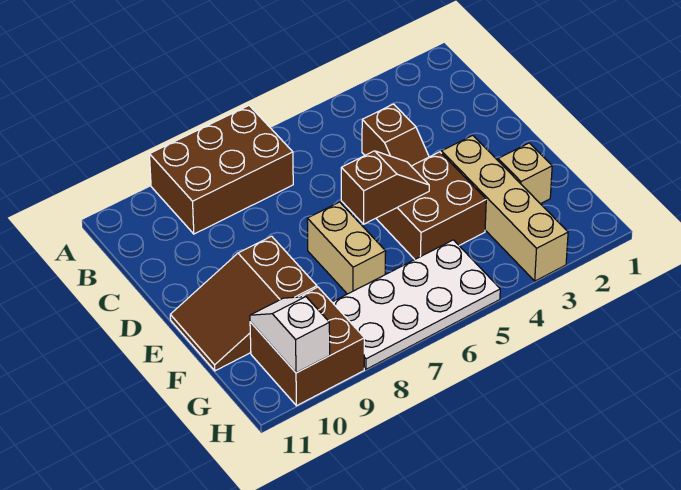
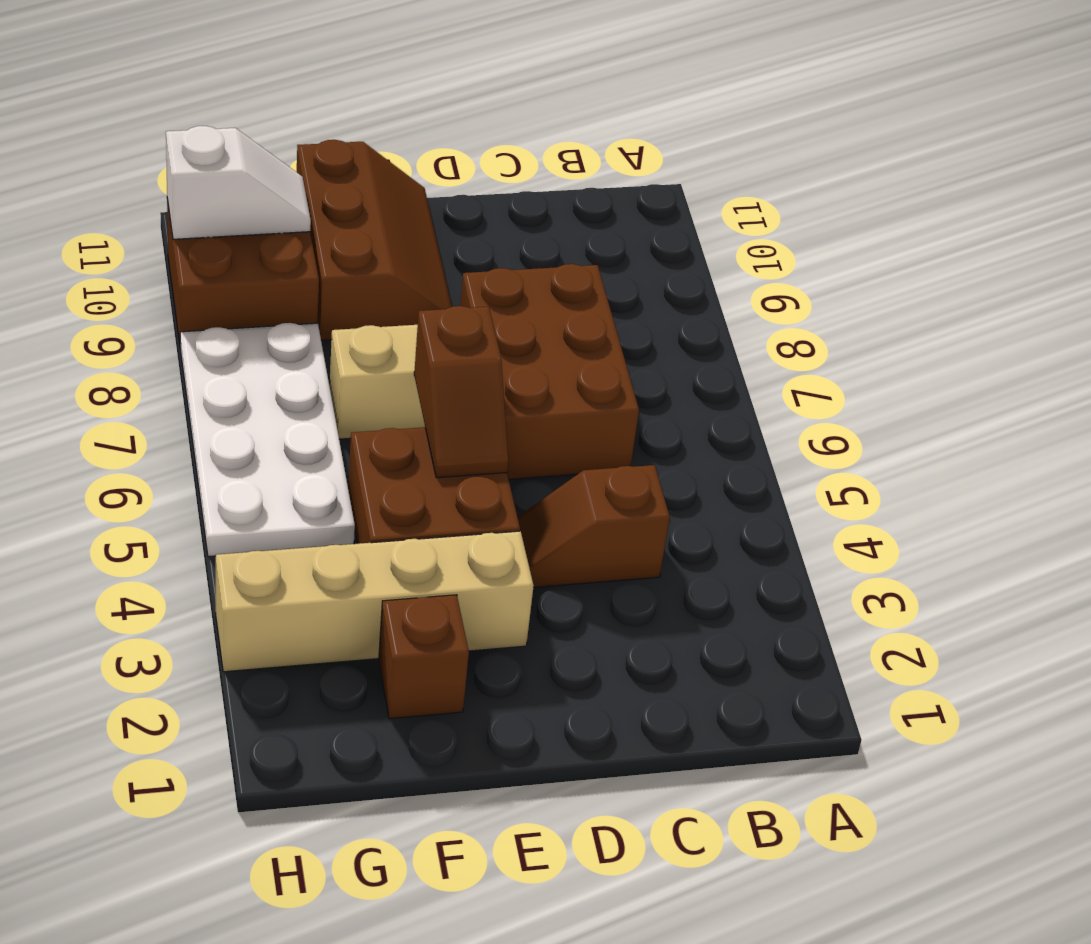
brown 2x3 brick [149,106,293,234] -> brown 2x3 brick moved to [460,264,639,479]
brown 2x3 slope [170,236,317,371] -> brown 2x3 slope turned to [297,140,452,340]
tan 1x1 brick [498,143,552,204] -> brown 1x1 brick [379,595,469,719]

